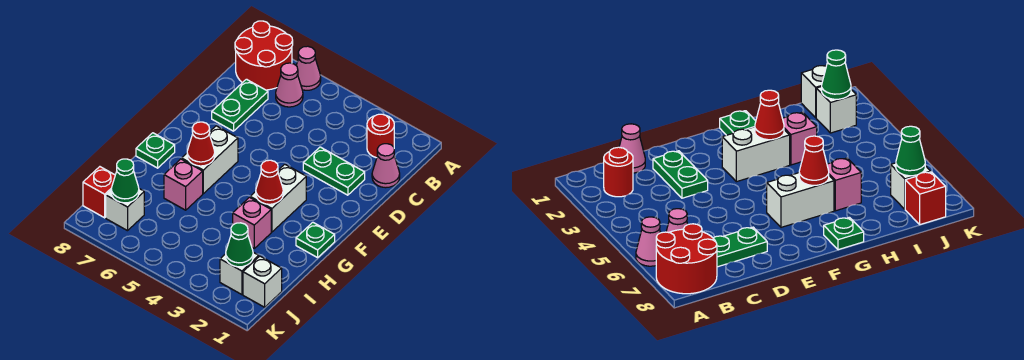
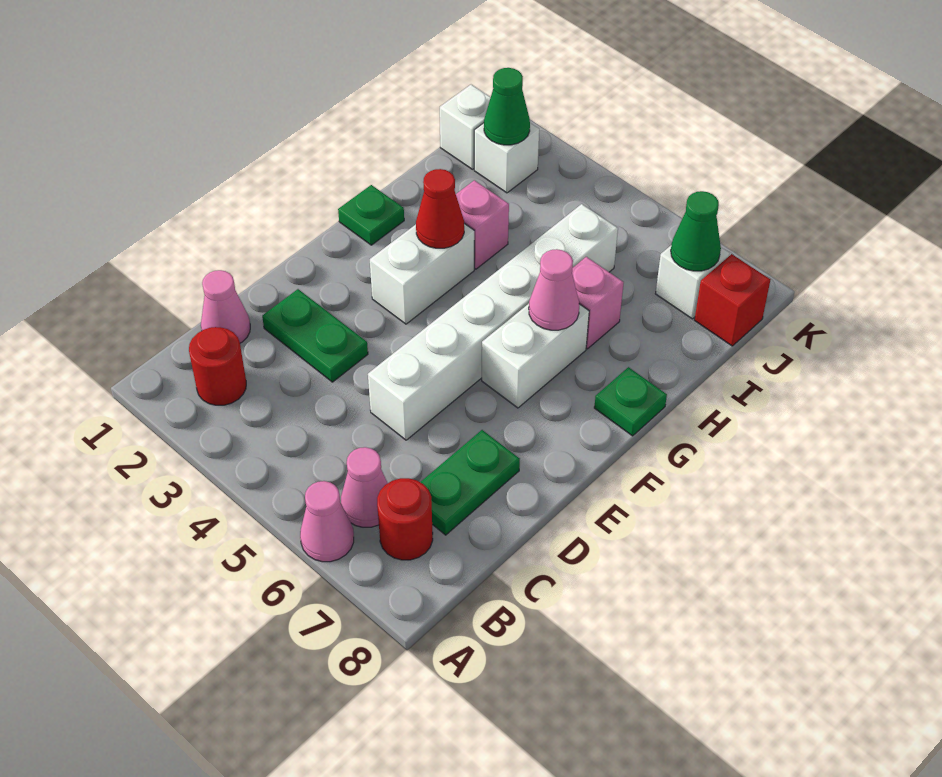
red 2x2 round brick [235,21,293,90] -> red 1x1 round brick [377,478,433,560]
none -> white 1x6 brick [368,204,618,440]
red 1x1 cone [187,122,215,166] -> pink 1x1 cone [529,249,579,330]

